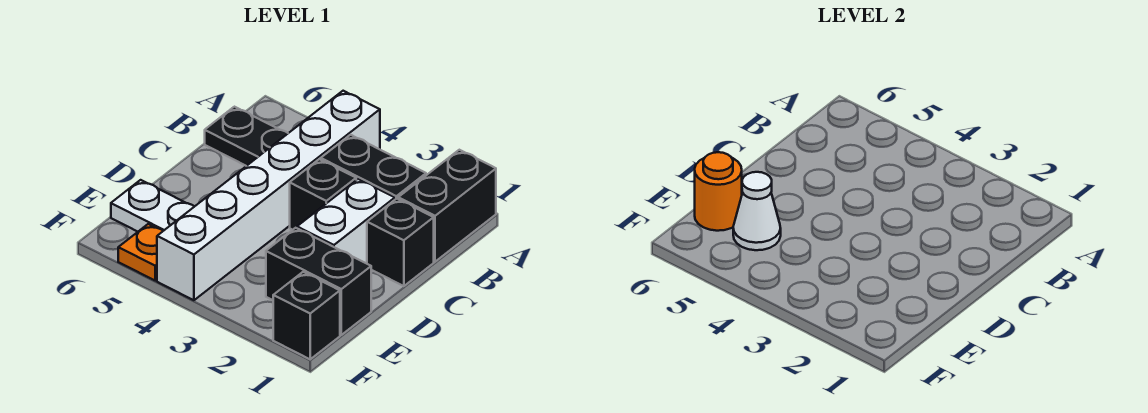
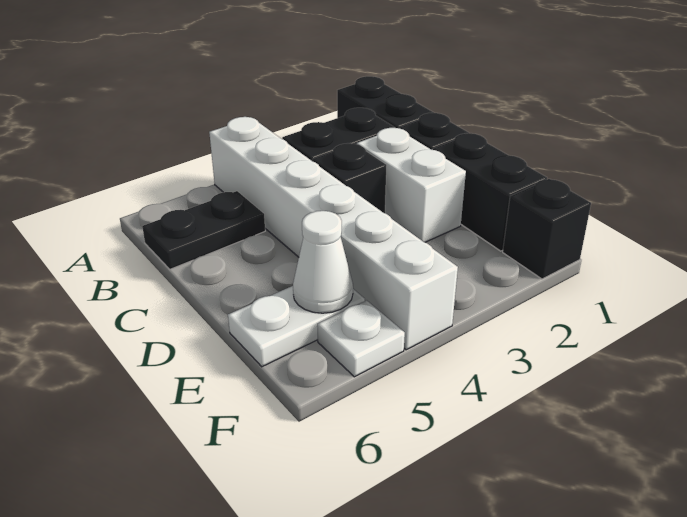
black 1x2 brick [266,228,371,335] -> black 1x2 brick turned to [433,133,547,251]
orange 1x1 round brick [695,152,742,231] -> none
orange 1x1 plate [118,224,163,280] -> white 1x1 plate [317,300,405,377]

